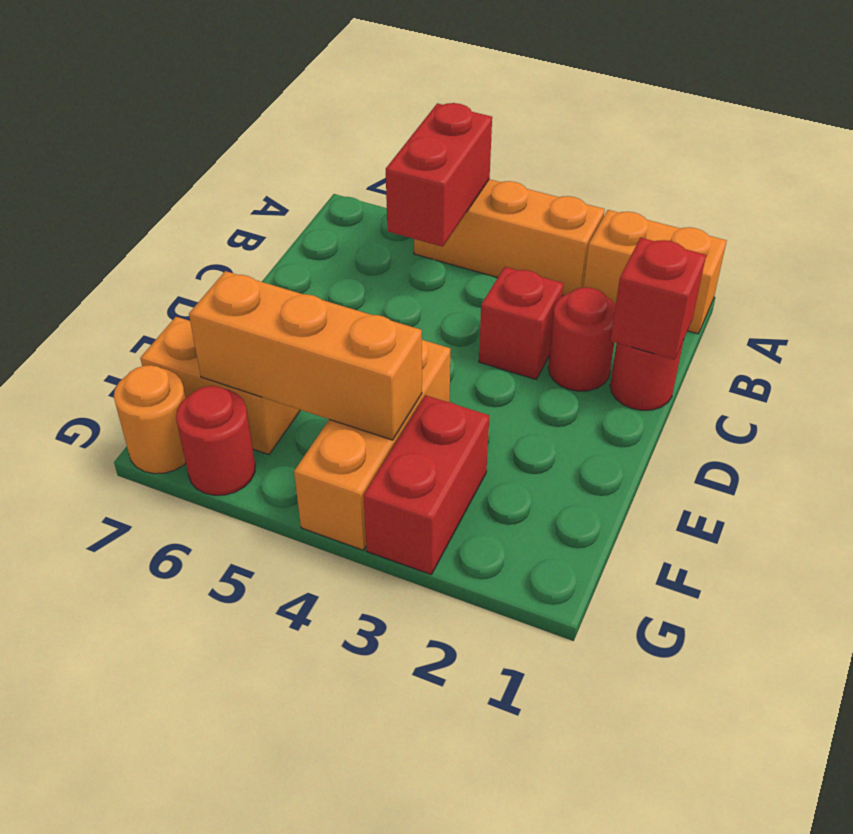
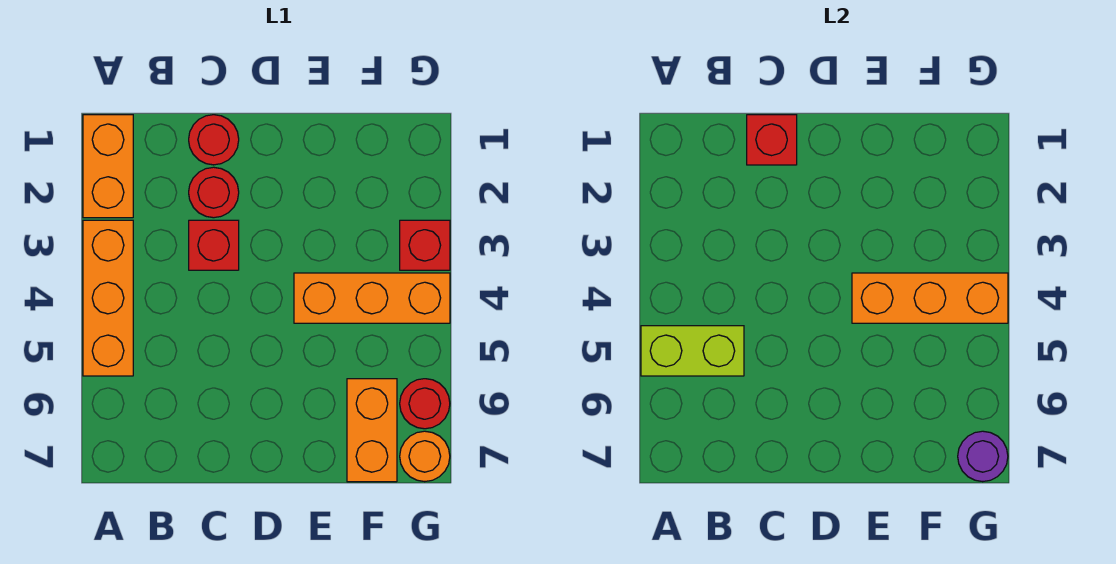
red 1x2 brick [386,103,492,247] -> lime 1x2 brick [641,326,744,376]
red 1x2 brick [363,395,489,574] -> red 1x1 brick [400,220,450,270]
orange 1x3 brick [189,271,422,440] -> orange 1x3 brick turned to [852,273,1008,323]
none -> purple 1x1 round brick [958,431,1008,482]

